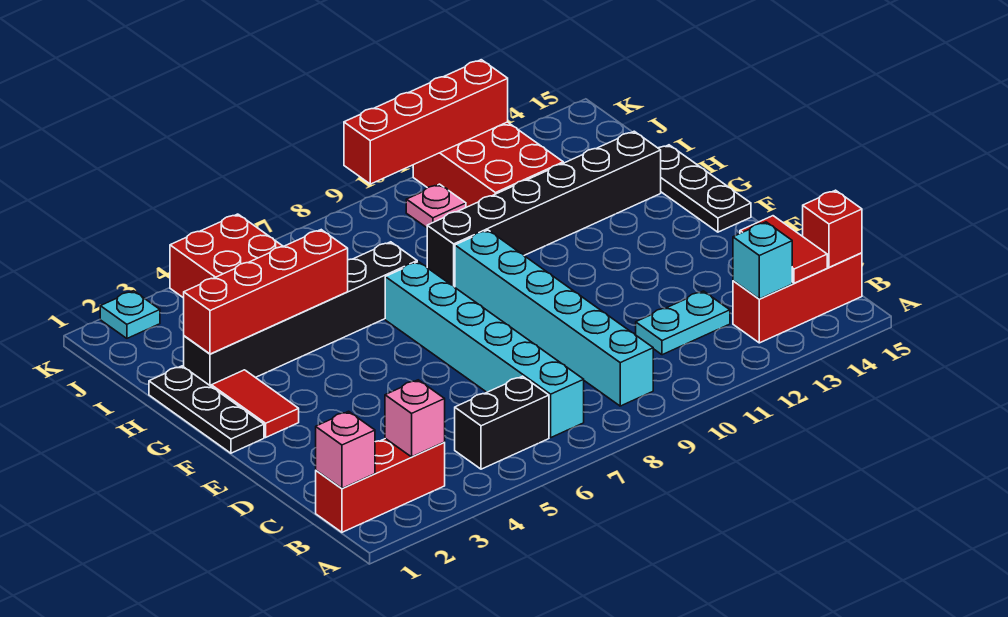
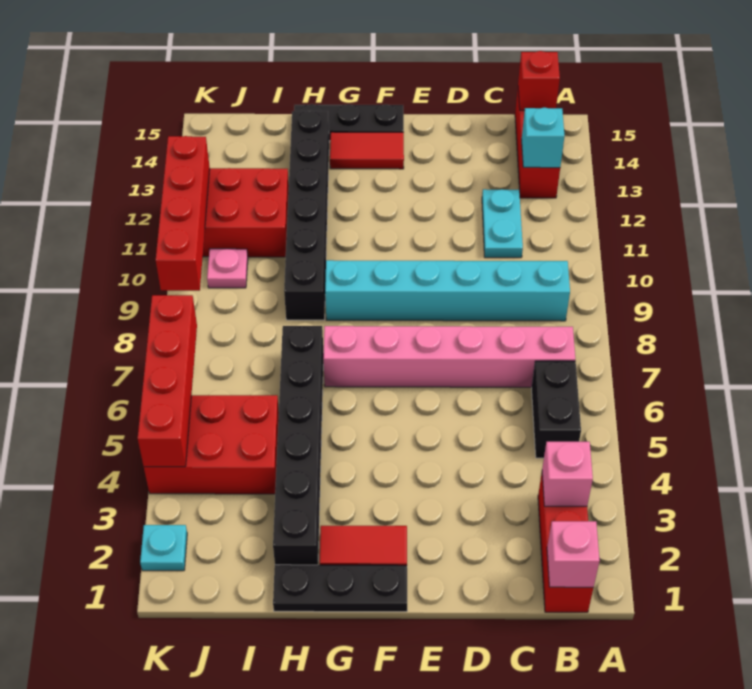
cyan 1x6 brick [385,262,584,437] -> pink 1x6 brick [323,326,575,387]
red 1x2 tile [740,216,827,283] -> red 1x2 tile moved to [330,132,404,169]
red 1x4 brick [184,230,348,354] -> red 1x4 brick moved to [138,295,197,467]

